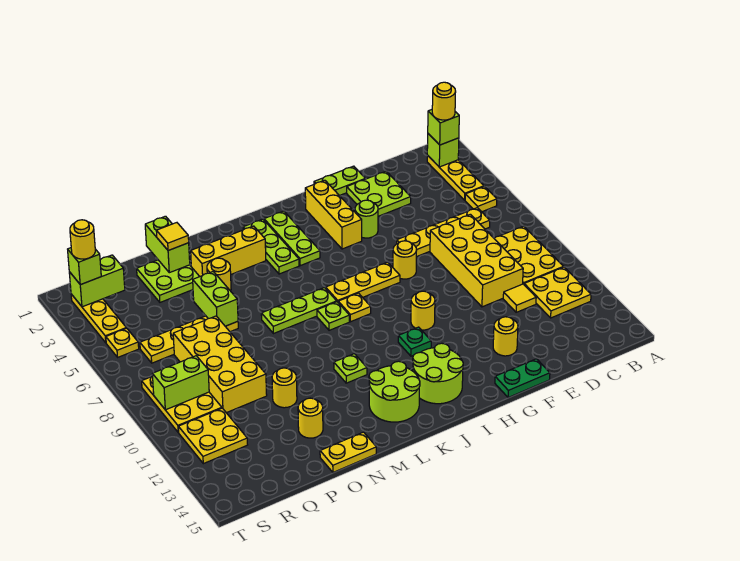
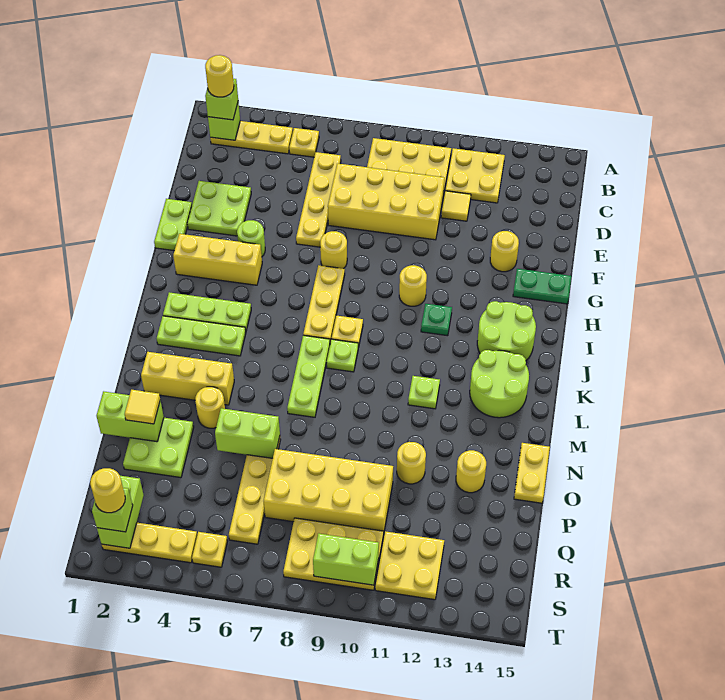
green 1x2 plate [495,359,550,398] -> green 1x2 plate turned to [513,269,571,304]
yellow 1x3 brick [191,226,266,276] -> yellow 1x3 brick turned to [141,352,234,405]
lime 1x2 brick [152,356,209,410] -> lime 1x2 brick turned to [313,533,379,585]

